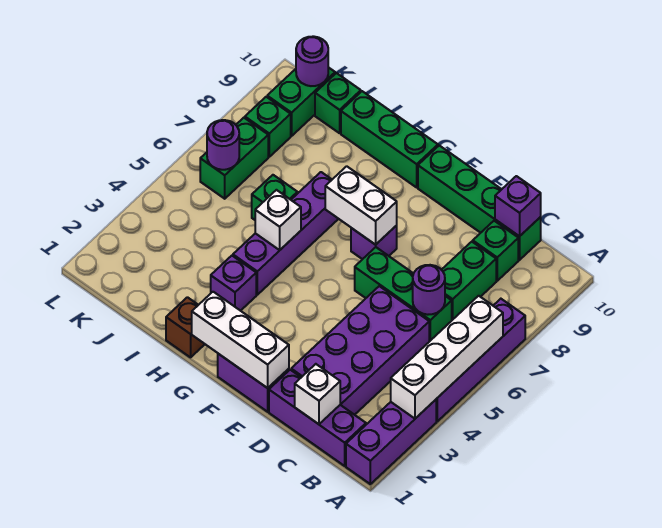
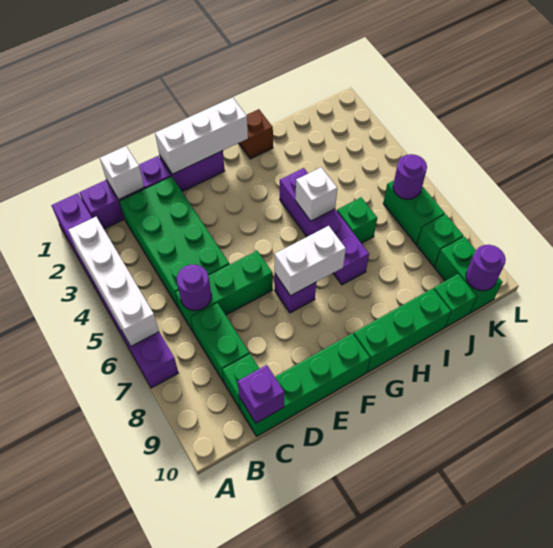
purple 2x4 brick [291,286,429,415] -> green 2x4 brick [120,176,229,308]
purple 1x1 brick [211,256,256,311] -> none

